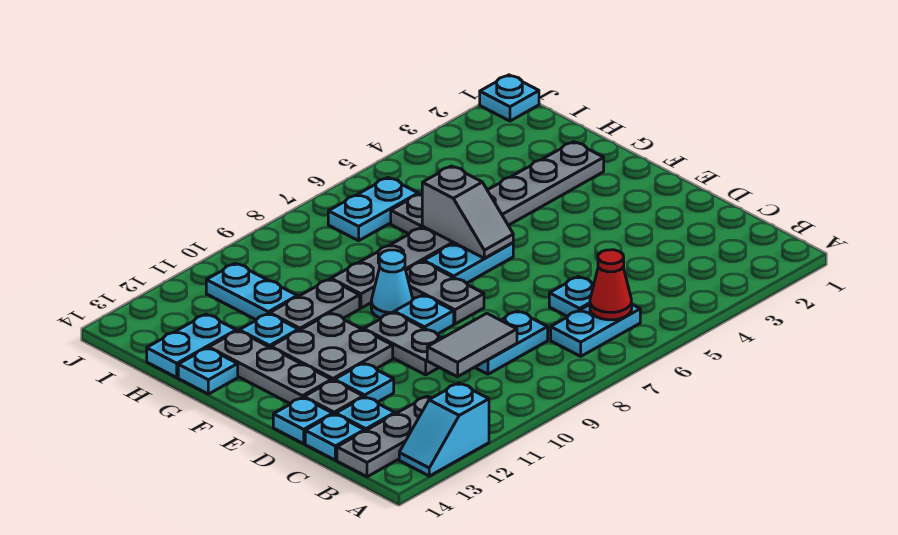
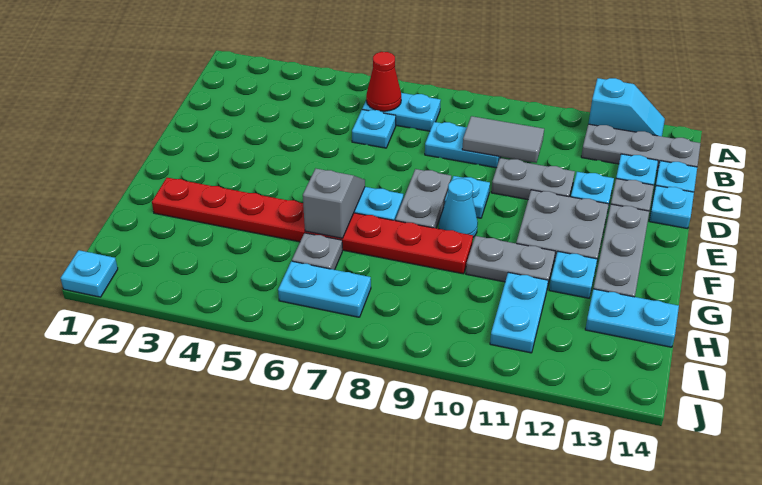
grey 1x2 plate [364,312,442,375] -> grey 1x2 plate turned to [491,158,575,200]
grey 1x8 plate [331,142,604,308] -> red 1x8 plate [152,178,473,274]
cyan 1x1 plate [178,348,238,394] -> none

